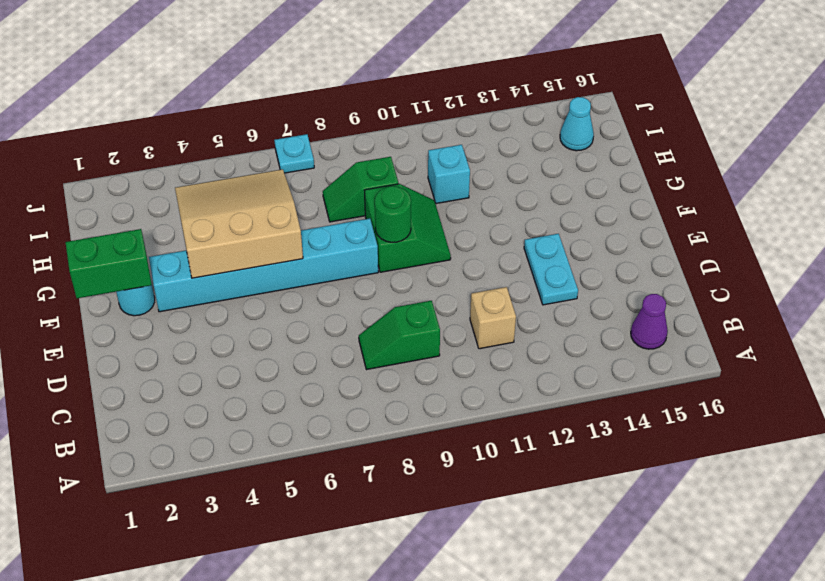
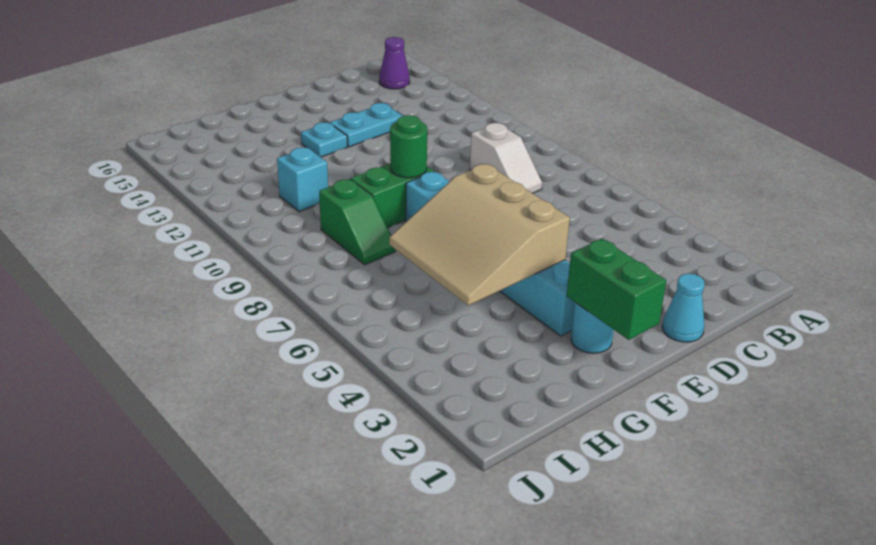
green 1x2 slope [359,301,440,370] -> white 1x2 slope [470,123,542,193]
tan 1x1 brick [470,287,516,349] -> none
cyan 1x1 cone [560,97,594,151] -> cyan 1x1 cone moved to [662,274,704,342]
cyan 1x1 plate [274,134,314,173] -> cyan 1x1 plate moved to [301,122,347,157]

